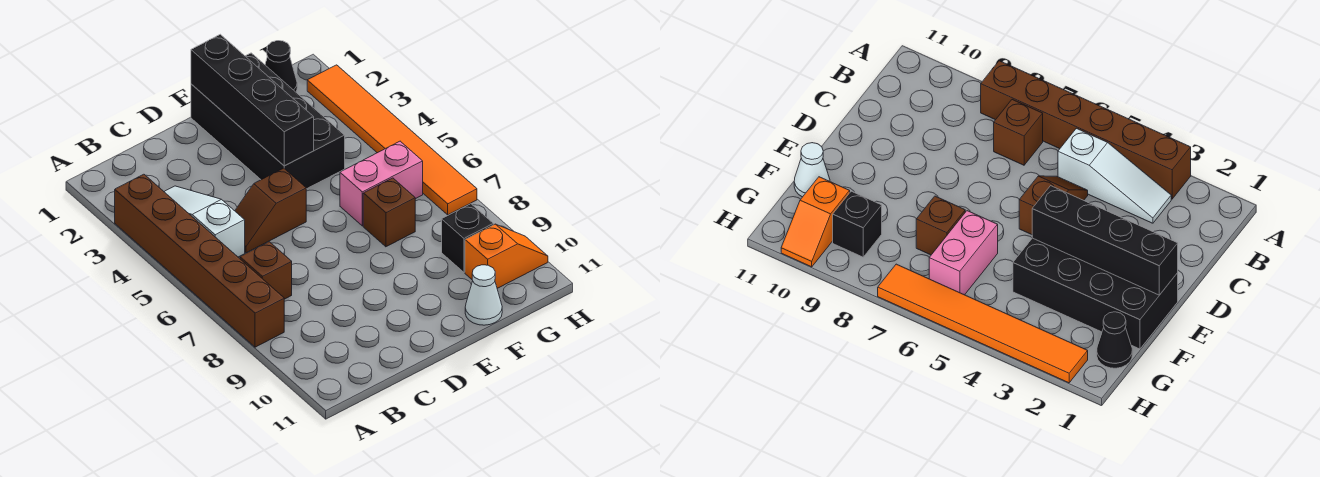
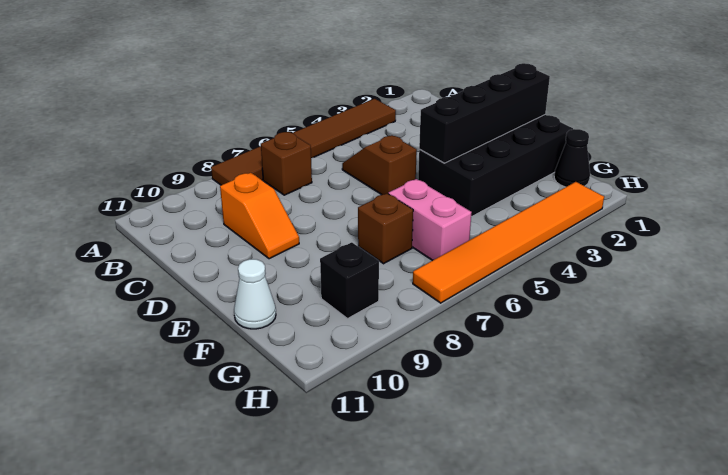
brown 1x6 brick [115,174,284,347] -> brown 1x6 tile [211,99,396,185]
white 1x3 slope [164,186,245,257] -> none
orange 1x2 slope [465,224,548,288] -> orange 1x2 slope moved to [220,173,299,259]

